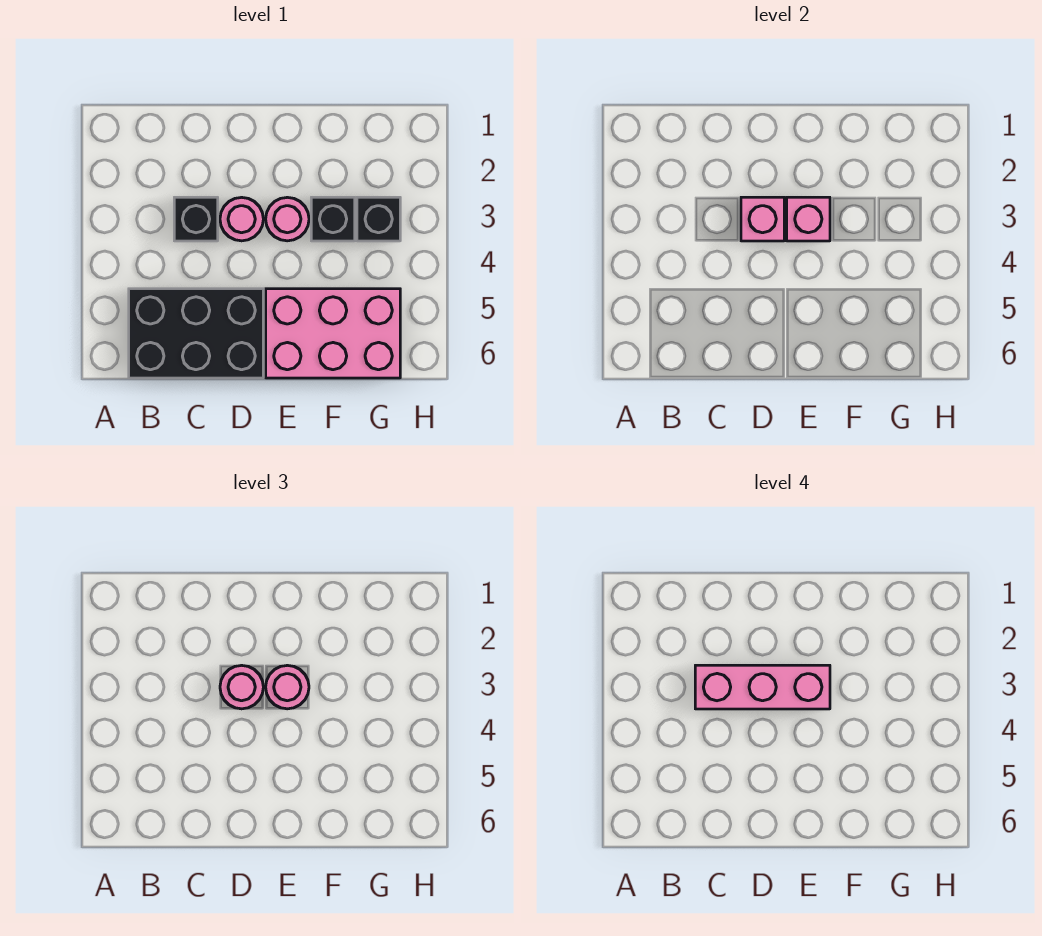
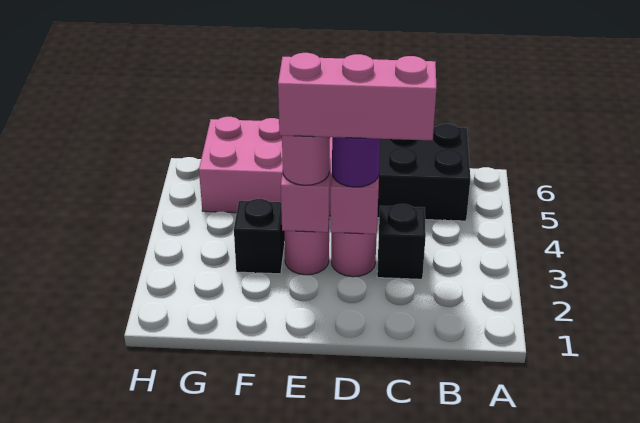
pink 1x1 round brick [220,665,263,709] -> purple 1x1 round brick [332,137,380,187]
black 1x1 brick [357,197,400,241] -> none

